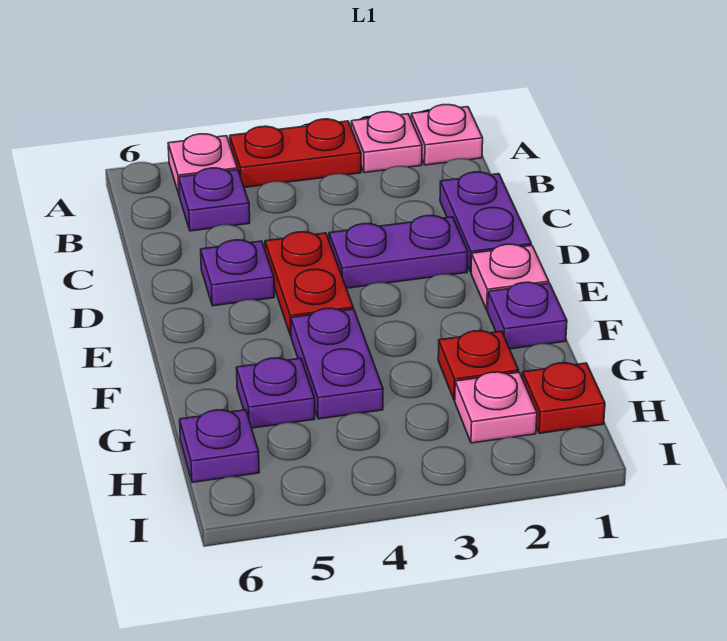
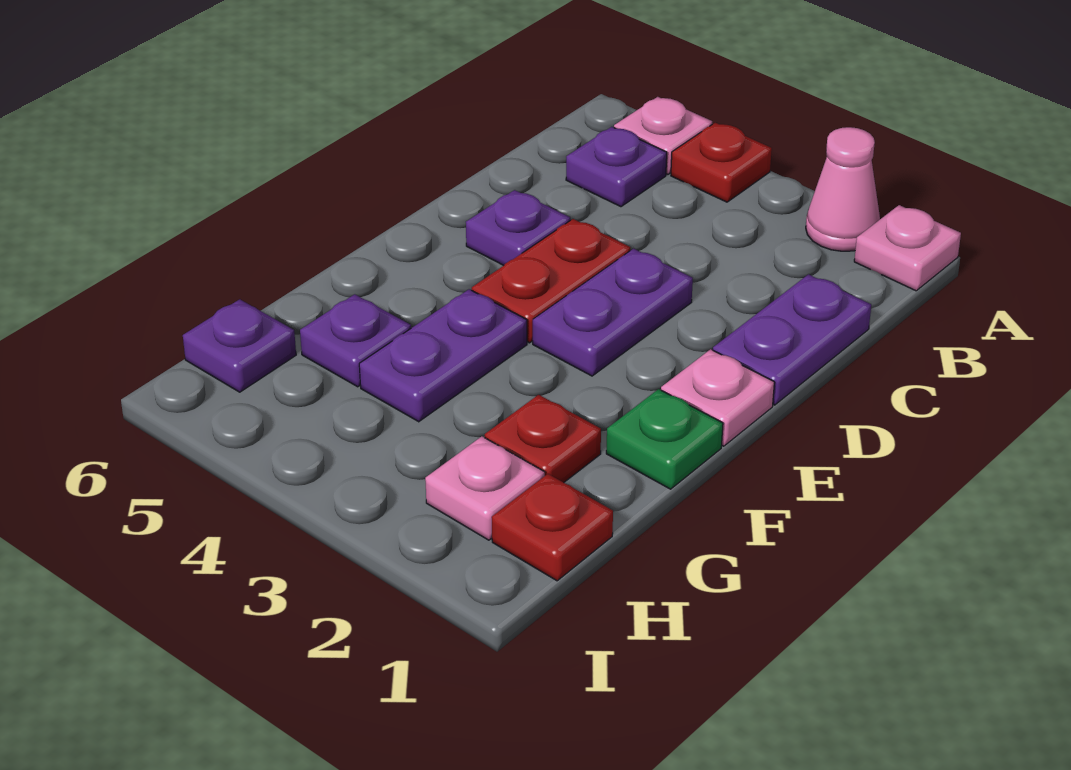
pink 1x1 plate [351,112,422,173] -> pink 1x1 cone [806,127,880,251]
red 1x2 plate [230,119,361,187] -> red 1x1 plate [671,123,772,202]
purple 1x2 plate [329,216,468,288] -> purple 1x2 plate turned to [533,249,693,376]
purple 1x1 plate [487,282,567,349] -> green 1x1 plate [606,389,723,489]

